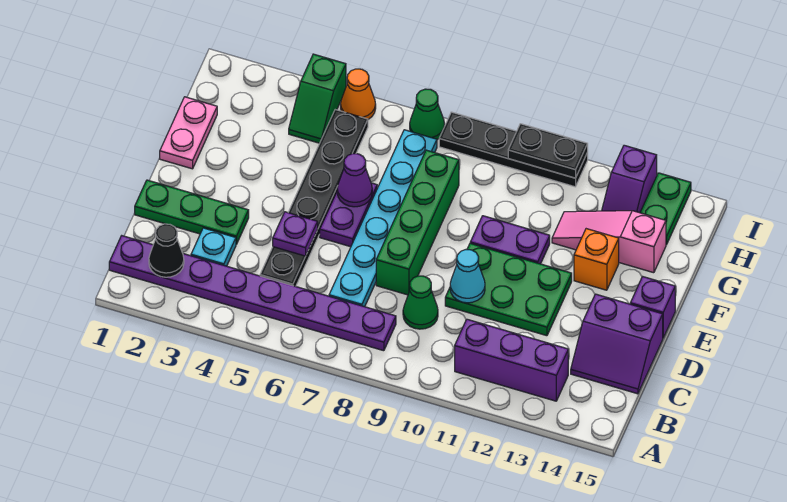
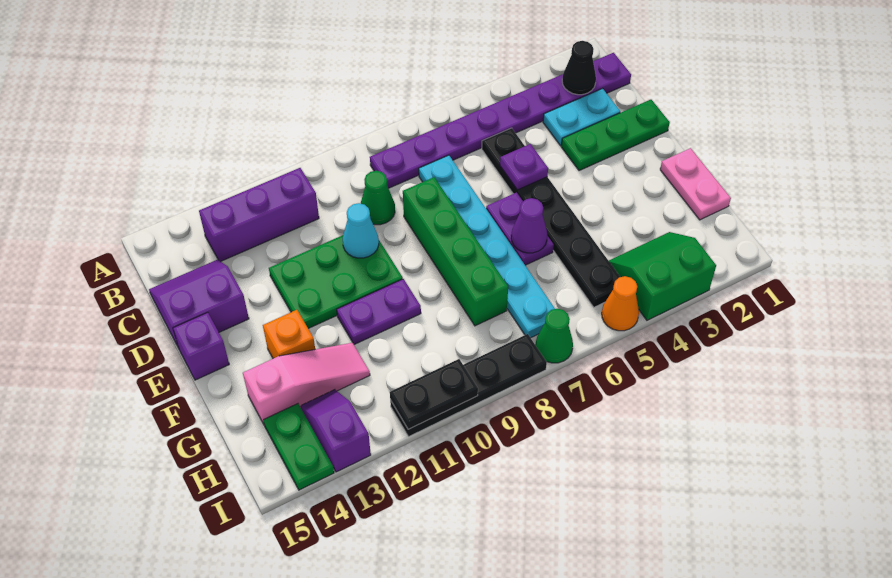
cyan 1x1 plate [191,228,236,266] -> cyan 1x2 plate [543,89,620,146]
green 1x2 slope [289,54,346,143] -> green 2x2 slope [609,232,716,320]

